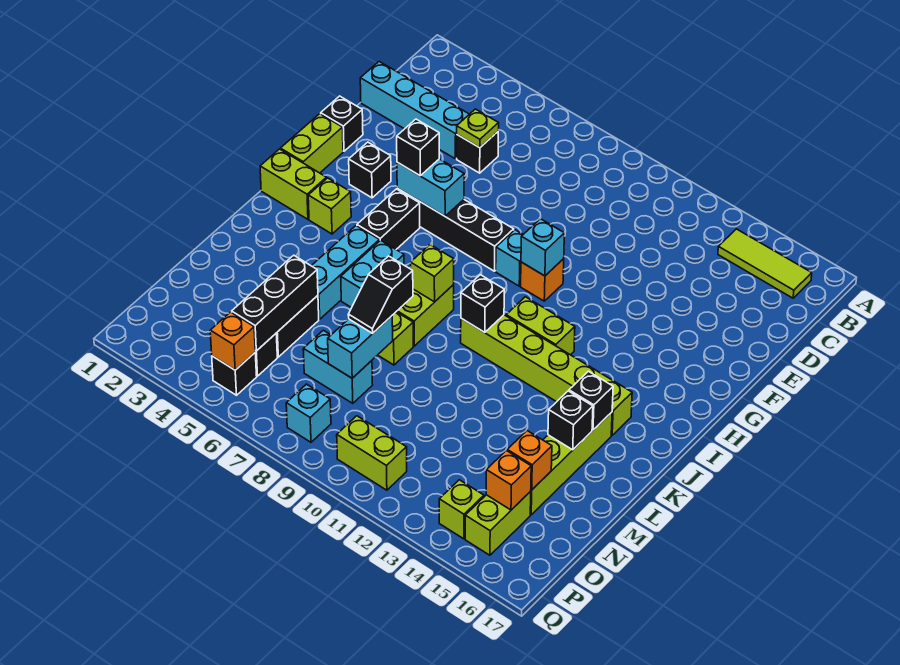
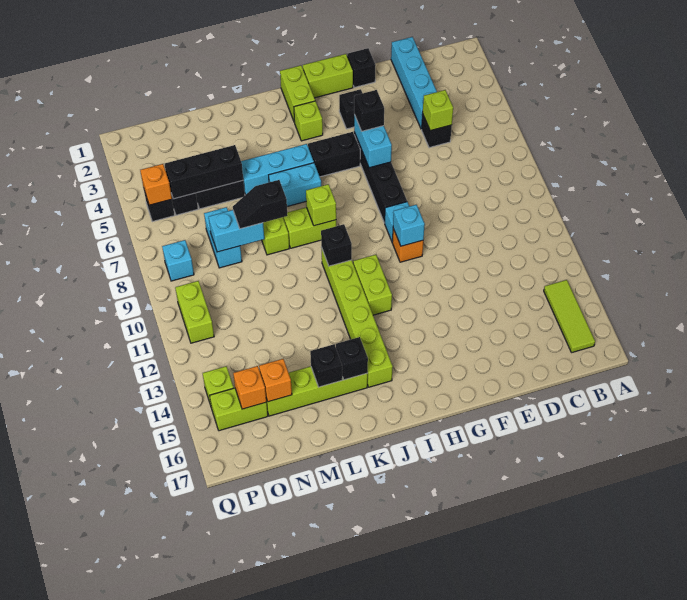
lime 1x1 plate [457,109,499,148] -> lime 1x1 brick [423,90,453,131]

